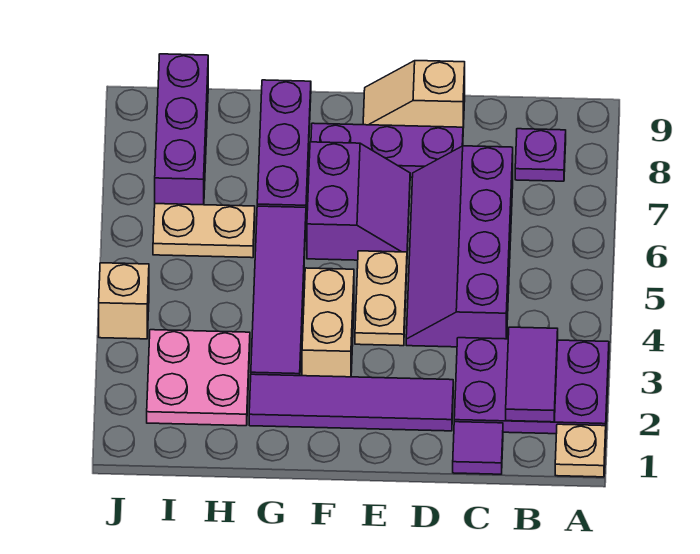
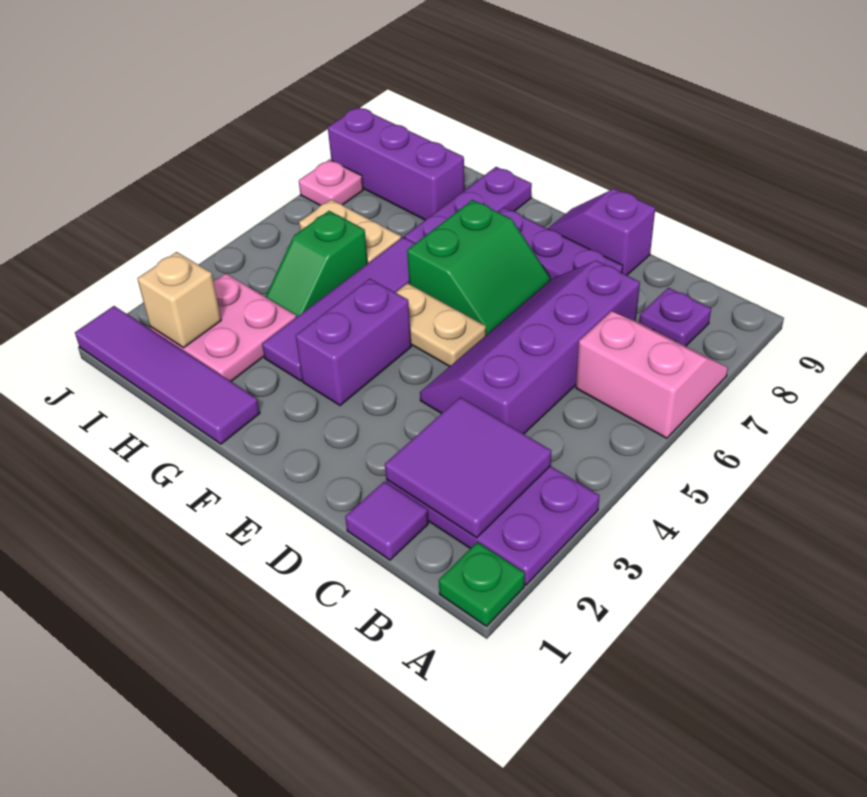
tan 1x1 plate [555,424,606,477] -> green 1x1 plate [439,542,525,626]
none -> pink 2x2 slope [576,311,728,438]
purple 1x2 tile [506,327,558,422] -> purple 2x2 tile [385,397,551,538]
purple 1x4 tile [249,374,453,431] -> purple 1x4 tile moved to [75,306,260,444]
tan 1x2 slope [363,61,465,128] -> purple 1x2 slope [548,189,655,275]
tan 1x2 plate [355,251,407,346] -> tan 1x2 plate turned to [396,283,486,367]
purple 2x2 slope [307,142,410,260] -> green 2x2 slope [407,200,550,335]
tan 1x2 brick [302,268,354,377] -> purple 1x2 brick [296,279,411,406]
none -> green 1x2 slope [266,211,368,317]
purple 1x3 brick [155,54,208,205] -> purple 1x3 brick turned to [328,107,464,220]
tan 1x1 brick [99,263,149,339] -> tan 1x1 brick moved to [137,252,221,348]
none -> pink 1x1 plate [299,159,363,205]

